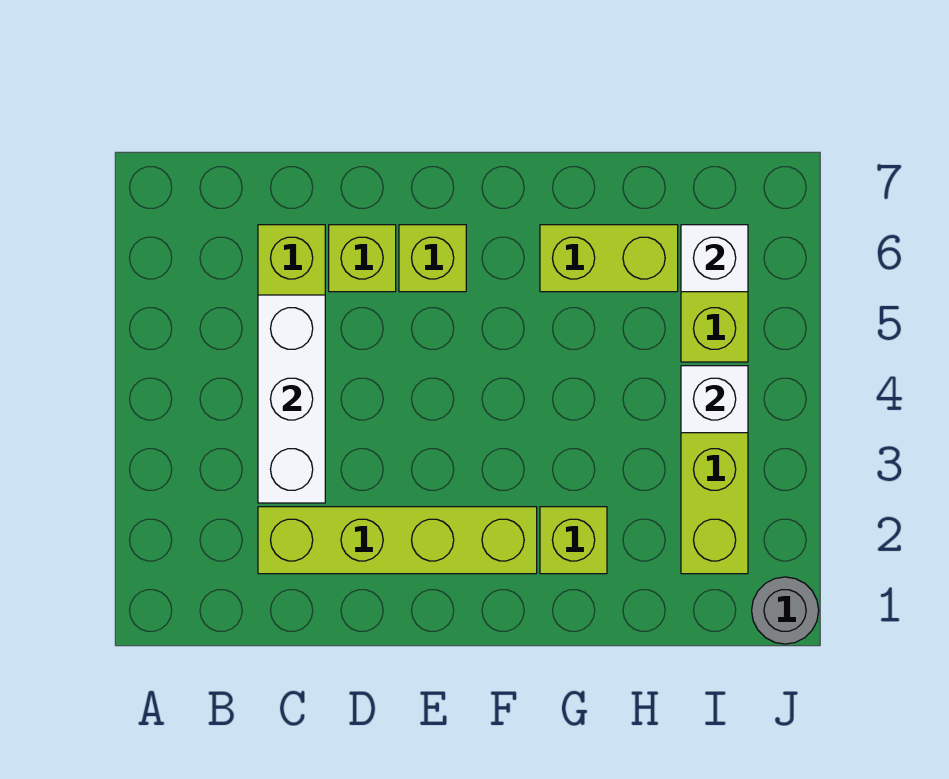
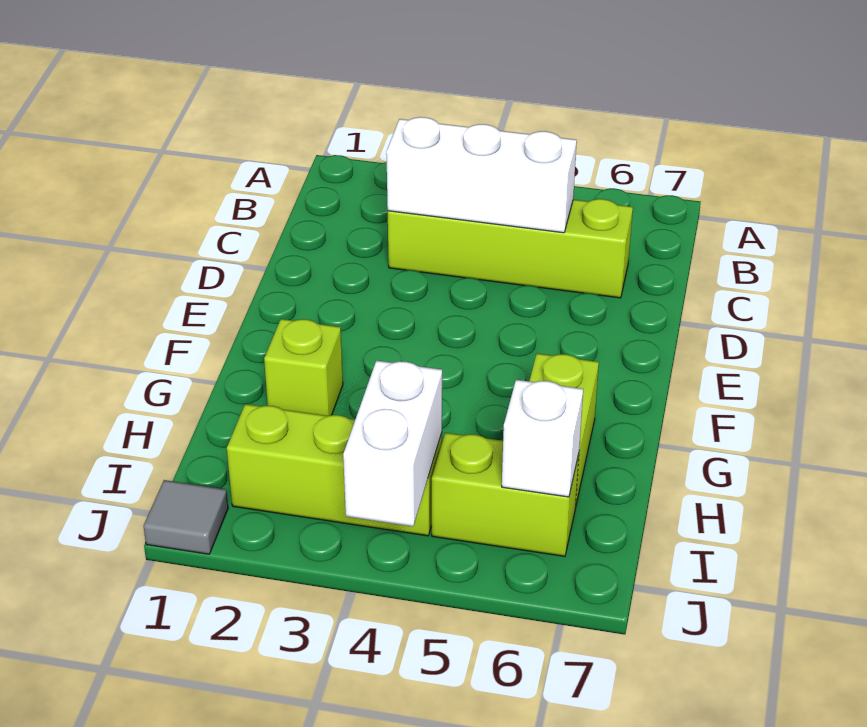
lime 1x4 brick [258,507,537,574] -> none
lime 1x1 brick [329,225,396,292] -> none
lime 1x1 brick [399,225,466,292] -> none
white 1x1 brick [681,366,748,433] -> white 1x2 brick [343,360,442,526]
grey 1x1 round brick [752,577,819,644] -> grey 1x1 tile [144,480,228,554]

